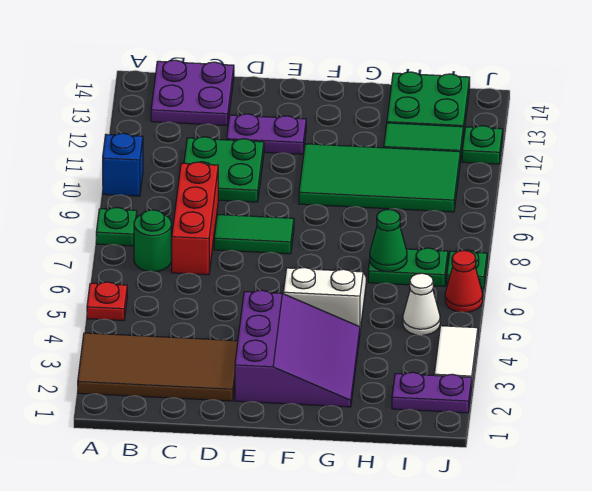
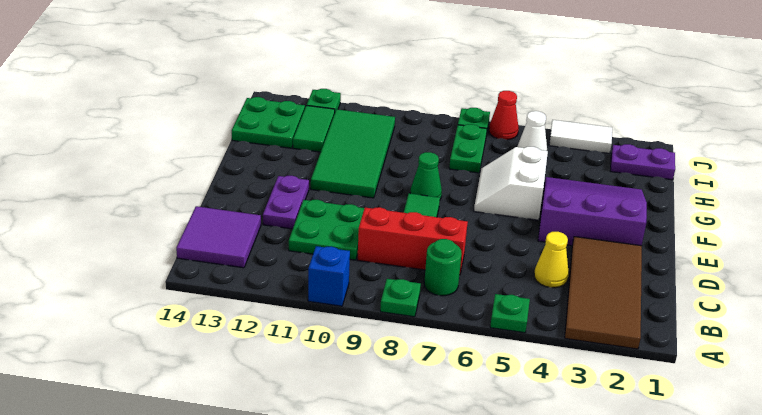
red 1x1 plate [87,282,127,321] -> green 1x1 plate [490,294,530,333]
purple 2x2 plate [151,60,234,126] -> purple 2x2 tile [176,206,261,268]
none -> yellow 1x1 cone [534,232,569,288]
green 1x1 cone [370,209,407,271] -> green 1x1 cone moved to [410,152,442,199]
purple 1x2 plate [392,372,472,413] -> purple 1x2 plate turned to [611,144,675,180]

